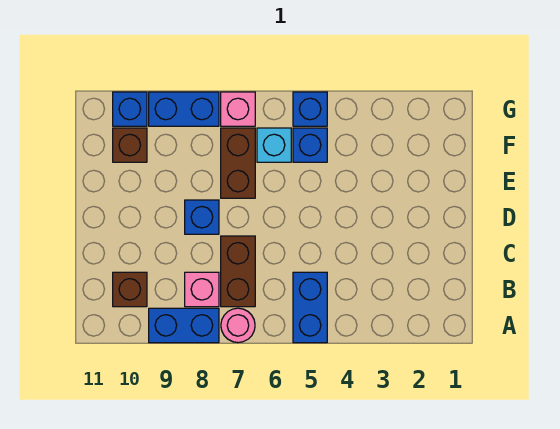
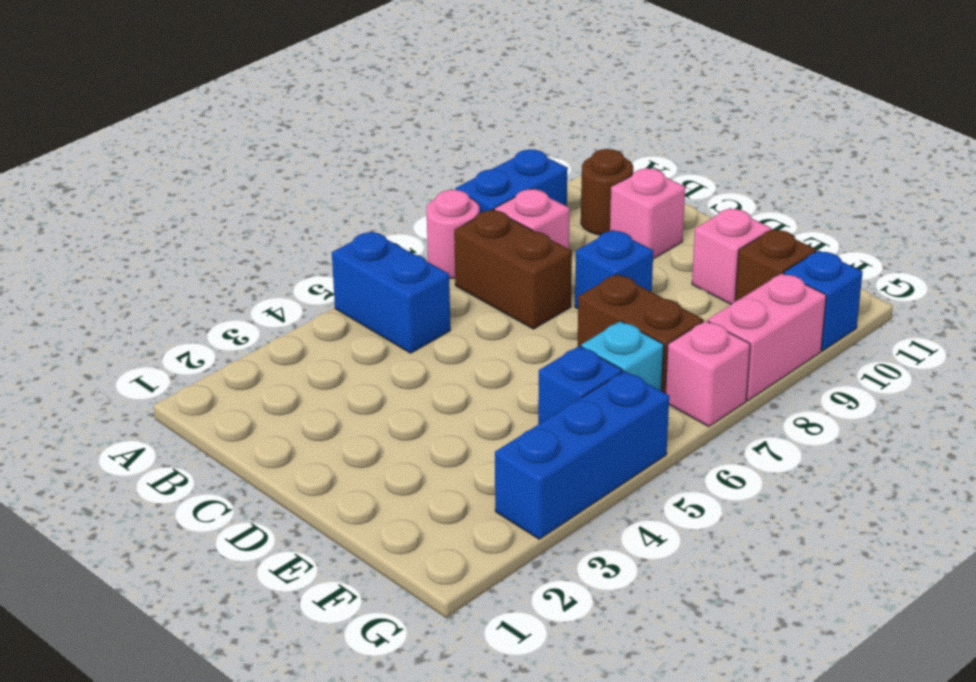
brown 1x1 brick [113,272,147,307] -> brown 1x1 round brick [581,149,633,235]
none -> pink 1x1 brick [610,168,685,259]
none -> pink 1x1 brick [692,208,771,304]
blue 1x1 brick [293,92,327,126] -> blue 1x3 brick [495,371,669,539]
blue 1x2 brick [149,92,219,126] -> pink 1x2 brick [708,273,826,401]

